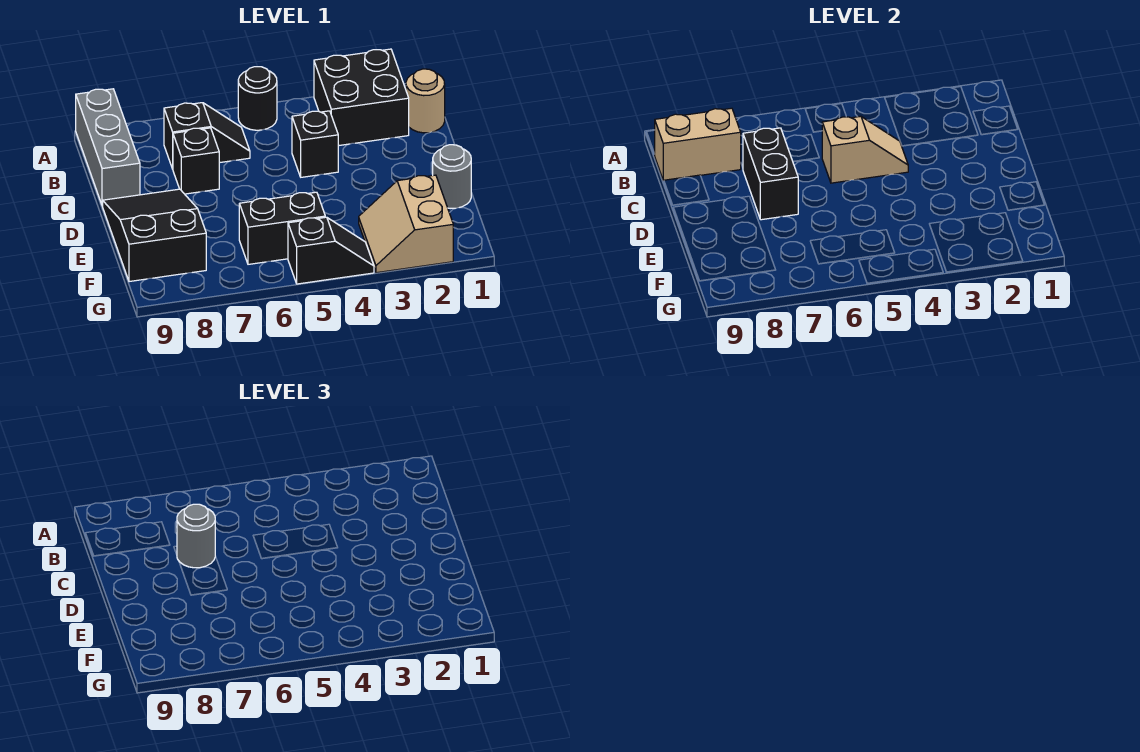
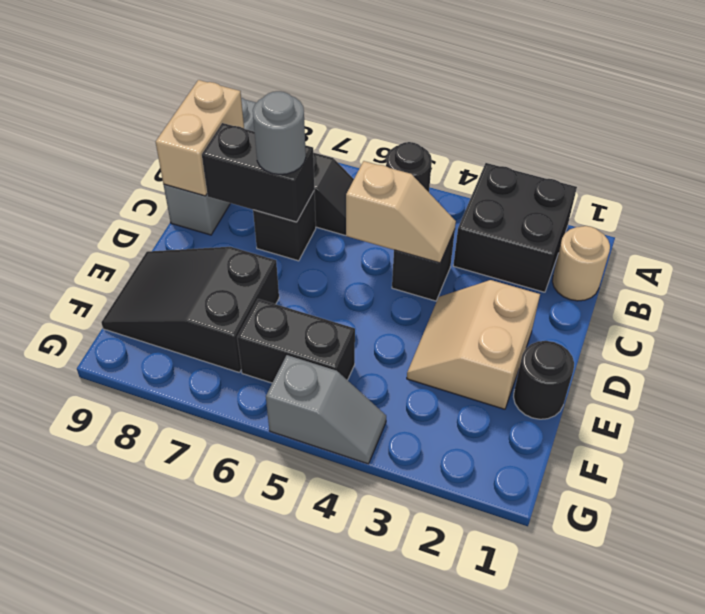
tan 1x2 brick [655,108,741,181] -> tan 1x2 brick turned to [156,80,244,196]
black 1x2 brick [743,128,798,220] -> black 1x2 brick turned to [202,123,314,222]
black 2x3 slope [103,189,206,282] -> black 2x3 slope turned to [101,247,279,373]
grey 1x1 round brick [433,145,471,208] -> black 1x1 round brick [514,341,574,419]
tan 2x2 slope [359,175,453,273] -> tan 2x2 slope moved to [407,280,540,409]
black 1x2 slope [288,217,374,284] -> grey 1x2 slope [266,355,386,464]

